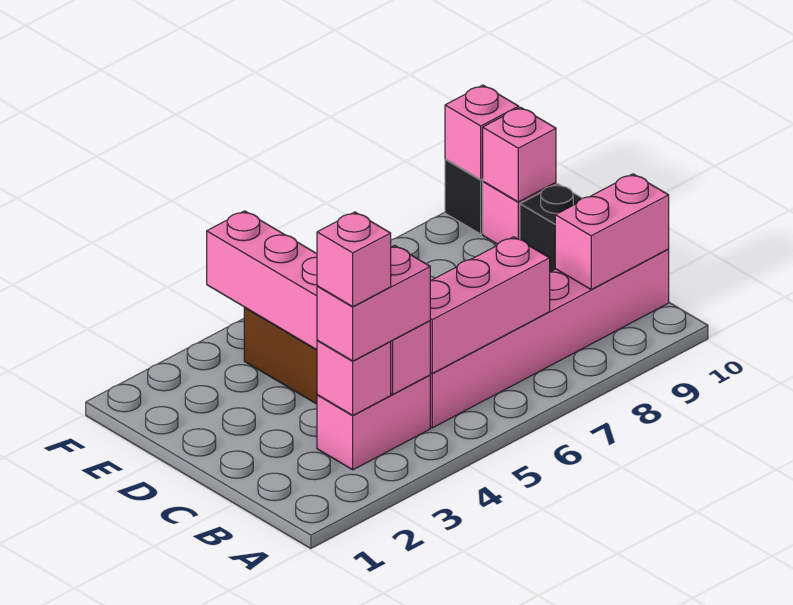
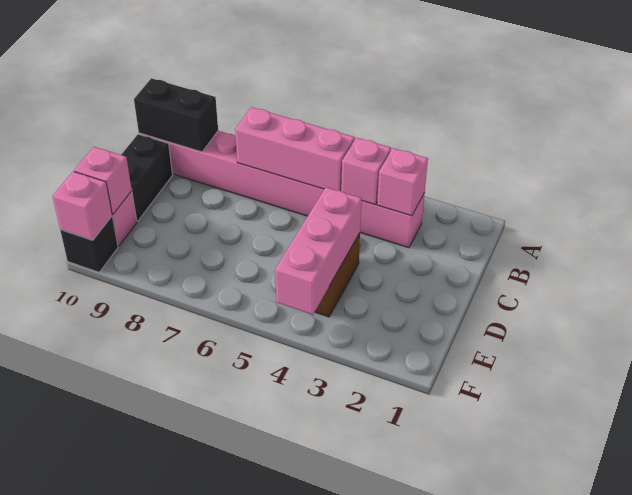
pink 1x2 brick [317,245,430,361] -> none
pink 1x1 brick [317,212,391,307] -> none
pink 1x2 brick [555,174,669,289] -> black 1x2 brick [134,78,218,152]

